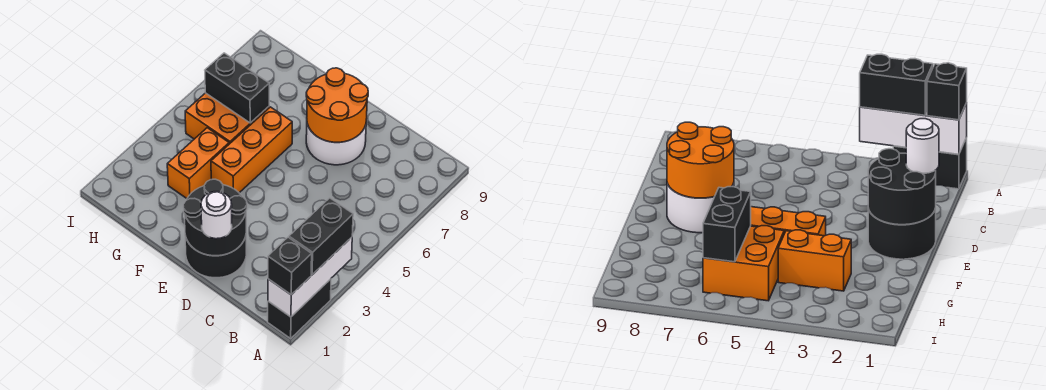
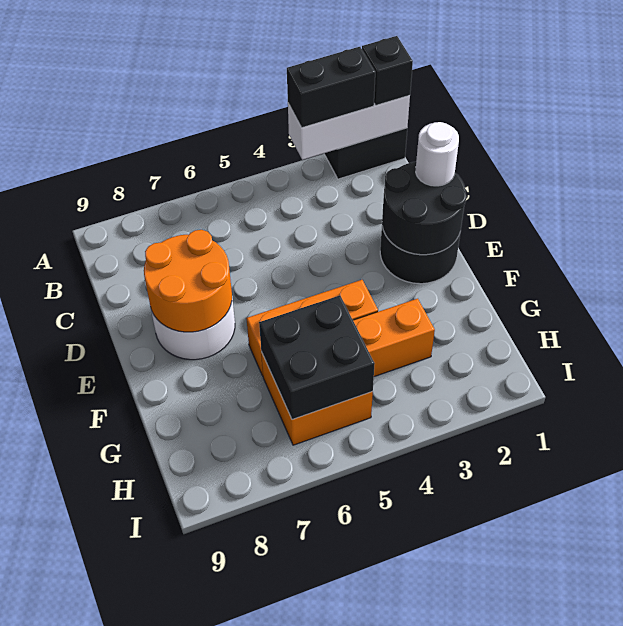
black 1x2 brick [205,53,269,123] -> black 2x2 brick [259,295,375,420]

